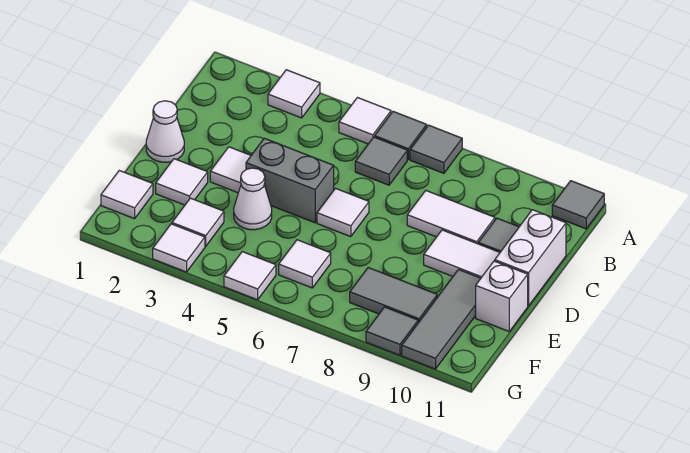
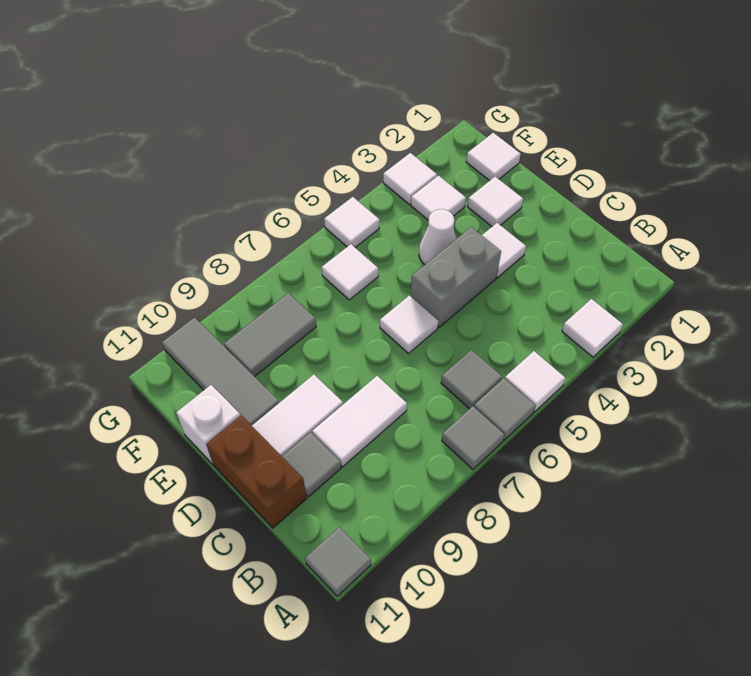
white 1x2 brick [495,210,566,306] -> brown 1x2 brick [206,415,306,528]
white 1x1 cone [146,101,184,162] -> none
grey 1x1 tile [366,307,418,355] -> none

